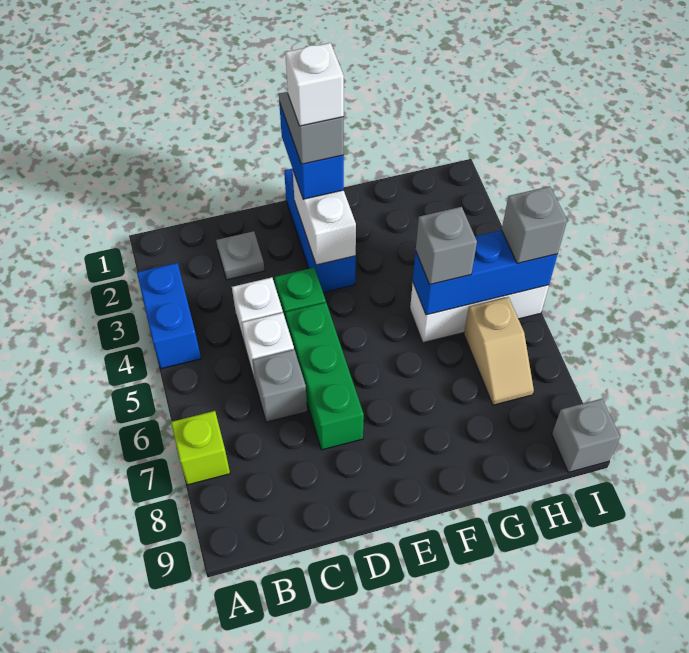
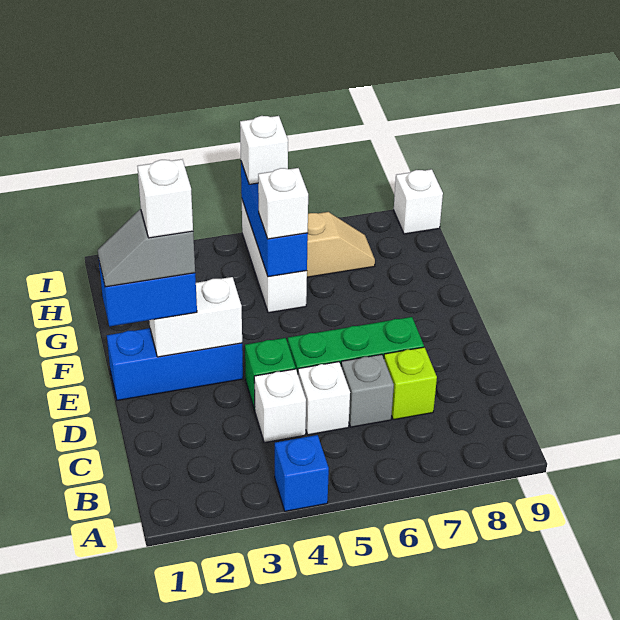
blue 1x2 brick [137,263,201,369] -> blue 1x1 brick [275,435,329,511]
lime 1x1 brick [171,411,230,485] -> lime 1x1 brick moved to [384,347,437,420]
grey 1x1 plate [216,231,265,280] -> none
grey 1x1 brick [416,207,477,285] -> white 1x1 brick [258,168,308,239]
grey 1x1 brick [502,186,567,264] -> white 1x1 brick [240,116,288,184]
grey 1x1 brick [552,399,620,472] -> white 1x1 brick [394,169,443,234]

